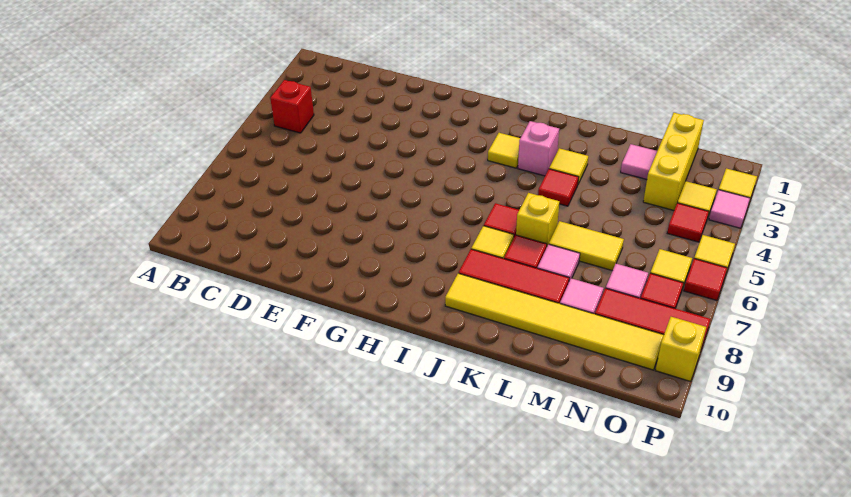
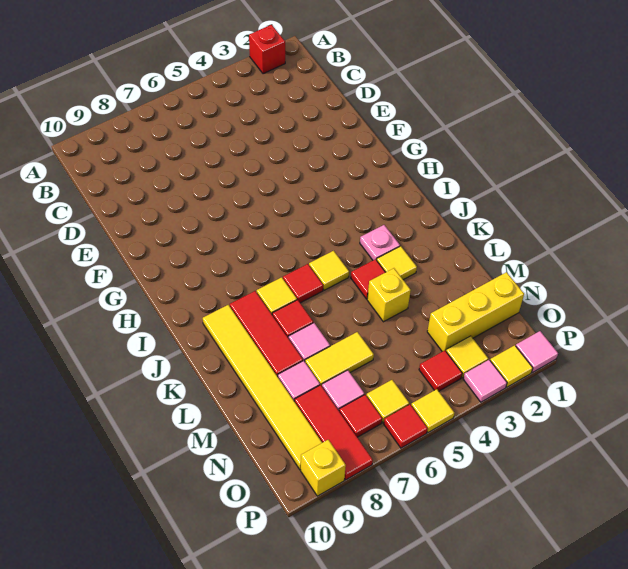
red 1x1 brick [270,80,314,133] -> red 1x1 brick moved to [249,25,285,74]
yellow 1x1 tile [488,133,520,168] -> yellow 1x1 tile moved to [309,251,349,290]
pink 1x1 brick [518,121,559,176] -> pink 1x1 plate [360,225,400,260]
yellow 1x1 brick [516,193,559,248] -> yellow 1x1 brick moved to [367,268,411,322]
yellow 1x2 tile [549,221,624,271] -> yellow 1x2 tile turned to [305,332,374,386]
pink 1x1 tile [621,144,657,179] -> pink 1x1 tile moved to [516,331,558,373]

